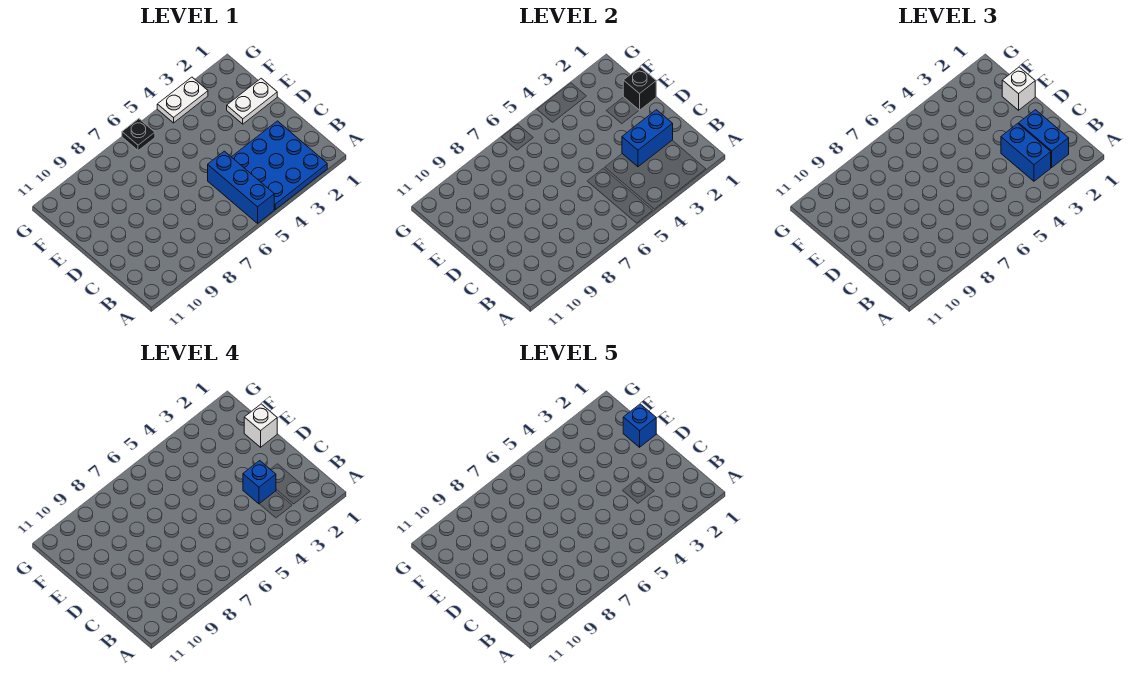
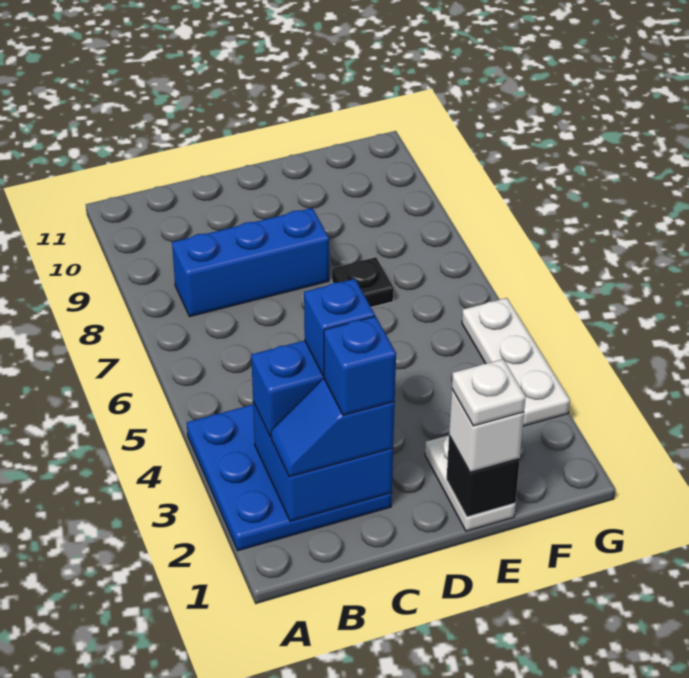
blue 1x3 brick [208,151,274,223] -> blue 1x3 brick moved to [172,208,329,317]
blue 1x2 brick [1019,110,1069,167] -> blue 1x2 slope [271,379,395,477]
blue 1x2 brick [622,110,673,167] -> blue 2x2 brick [253,402,393,521]
white 1x1 brick [244,404,277,447] -> white 1x1 plate [452,359,526,426]
blue 1x1 brick [623,404,656,447] -> blue 1x1 brick moved to [324,316,396,415]
white 1x2 plate [157,77,208,123] -> white 1x3 plate [462,298,570,426]
black 1x1 plate [122,119,155,151] -> black 1x1 plate moved to [332,257,394,307]

